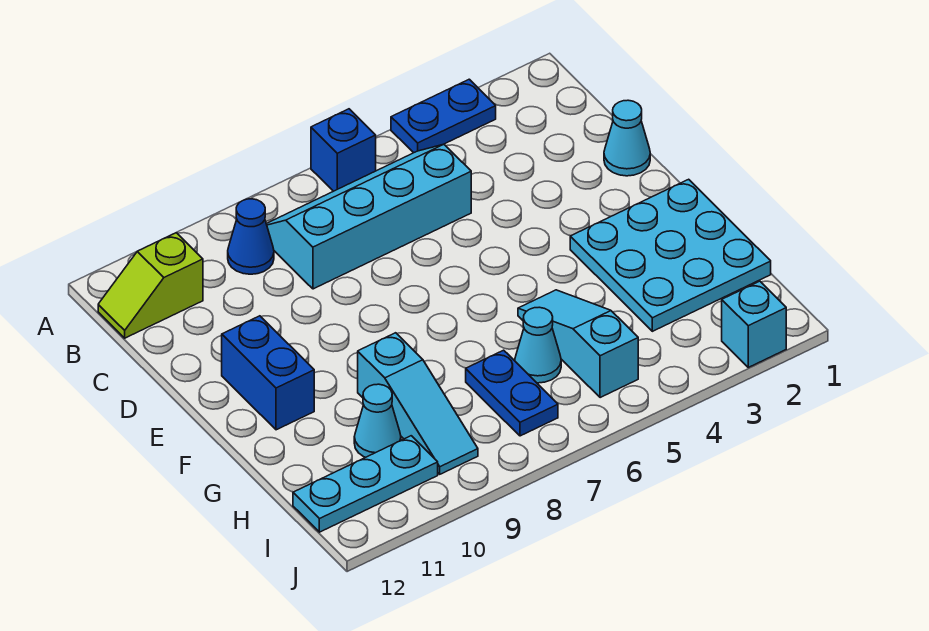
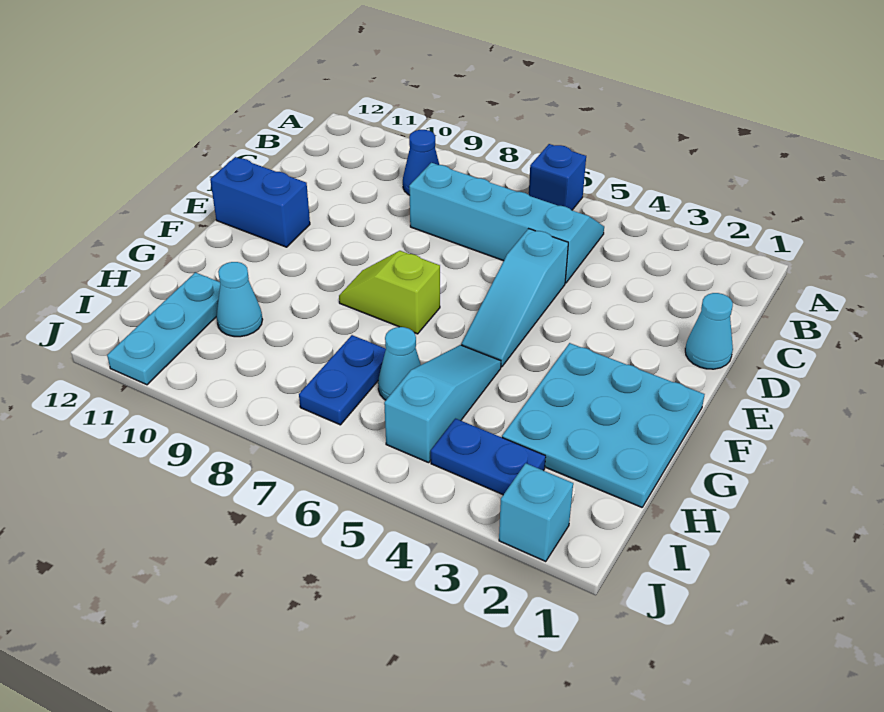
blue 1x2 plate [391,79,496,153] -> blue 1x2 plate moved to [431,419,546,495]
lime 1x2 slope [98,233,203,338] -> lime 1x2 slope moved to [339,251,440,334]
blue 1x2 brick [222,316,314,430] -> blue 1x2 brick turned to [210,157,310,247]
cyan 1x3 slope [358,333,478,474] -> cyan 1x3 slope moved to [461,229,568,367]
cyan 1x3 plate [293,436,438,532] -> cyan 1x3 plate turned to [107,272,220,385]

